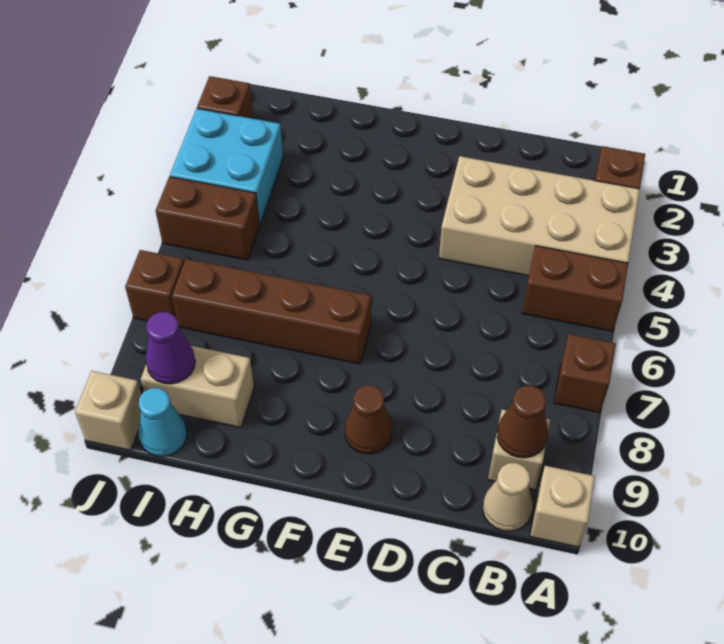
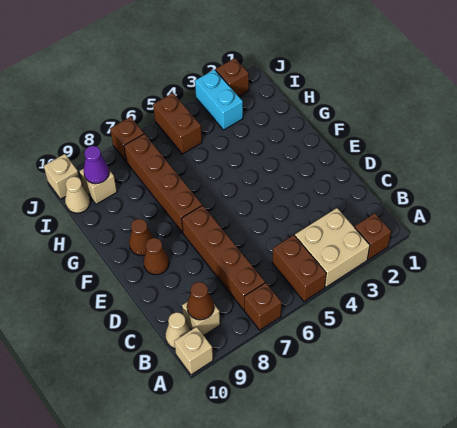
tan 2x4 brick [439,156,640,276] -> tan 2x2 brick [295,208,370,287]
none -> brown 1x4 brick [182,205,265,310]
none -> brown 1x1 cone [129,219,153,256]
tan 1x2 brick [141,346,254,427] -> tan 1x1 brick [80,169,117,204]
cyan 2x2 brick [170,109,283,224] -> cyan 1x2 brick [195,70,243,130]
cyan 1x1 cone [138,388,187,456] -> tan 1x1 cone [65,177,90,213]

